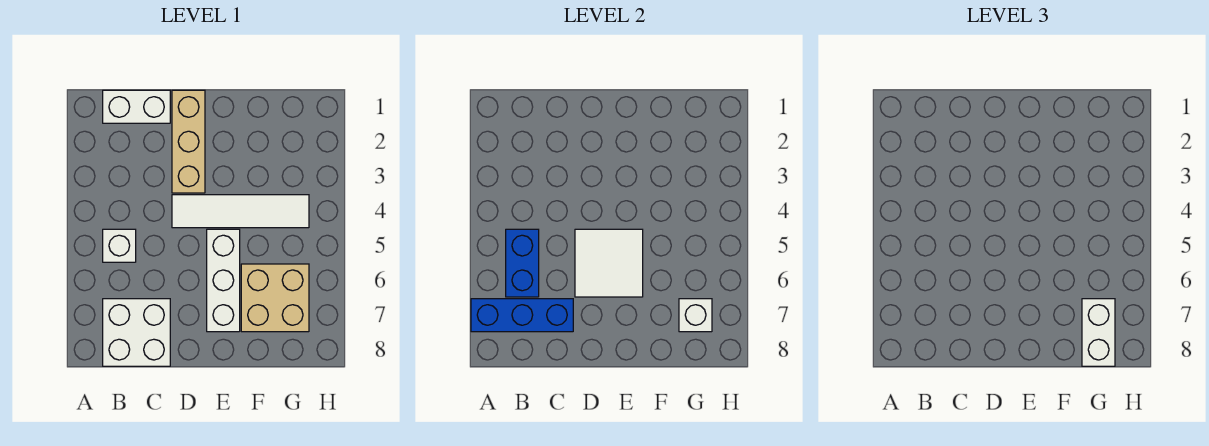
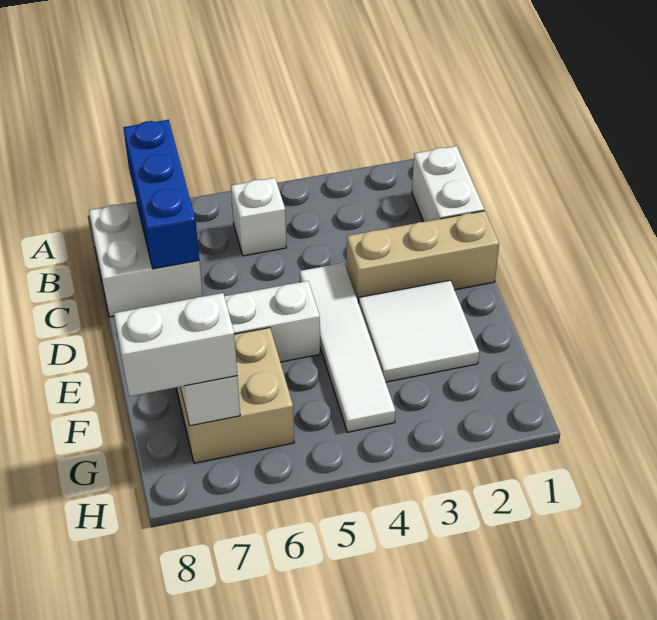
blue 1x2 brick [506,229,539,297] -> none
white 2x2 tile [575,229,643,297] -> white 2x2 tile moved to [359,280,479,382]

